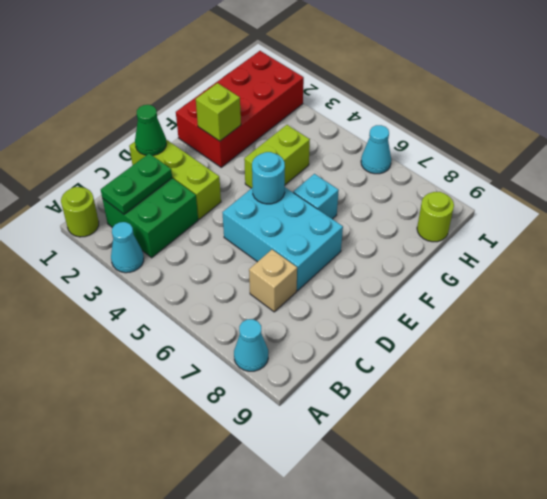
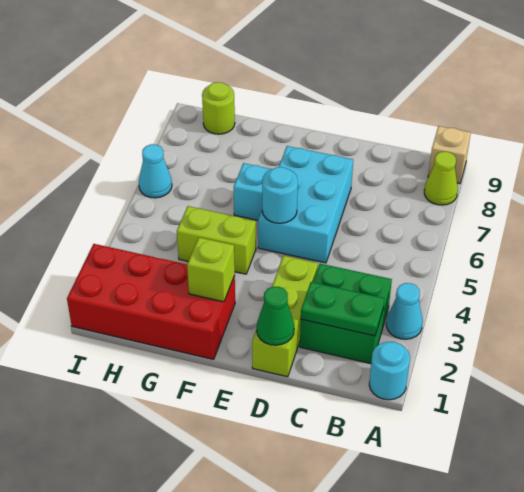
lime 1x1 round brick [61,187,99,237] -> cyan 1x1 round brick [369,342,410,400]
cyan 1x1 cone [234,319,268,371] -> lime 1x1 cone [424,152,458,205]
tan 1x1 brick [249,250,297,312] -> tan 1x1 brick moved to [428,126,471,184]

